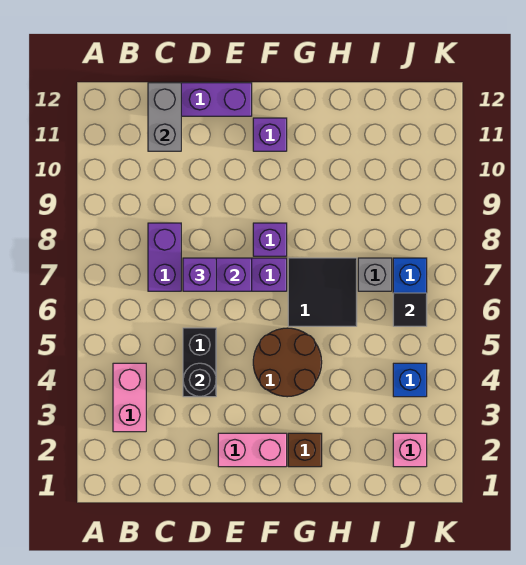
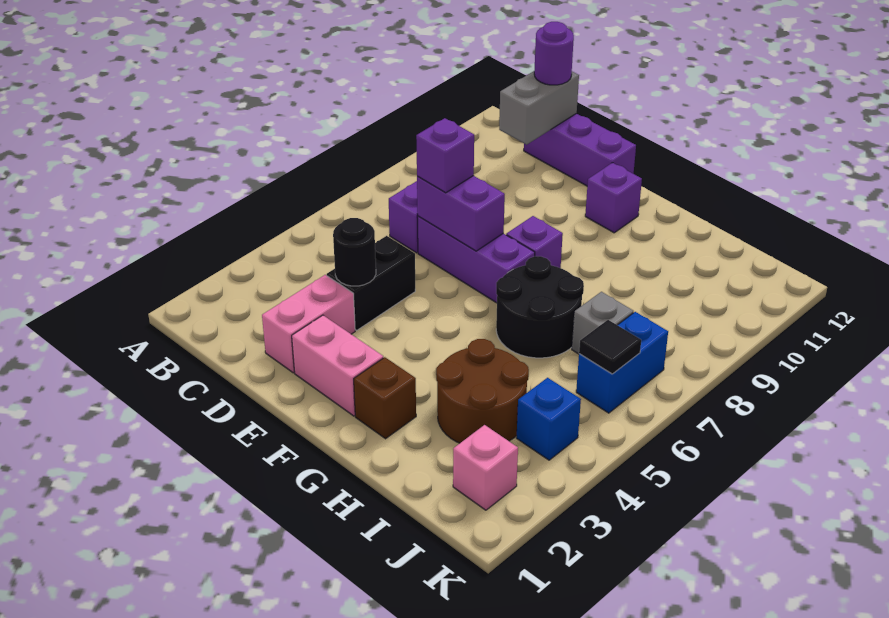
pink 1x2 brick [113,363,146,432] -> pink 1x2 brick moved to [262,275,355,373]
none -> purple 1x1 round brick [534,22,574,85]
brown 2x2 round brick [253,328,322,397] -> brown 2x2 round brick moved to [436,339,529,443]
black 2x2 tile [288,258,357,326] -> black 2x2 round brick [496,256,584,358]

